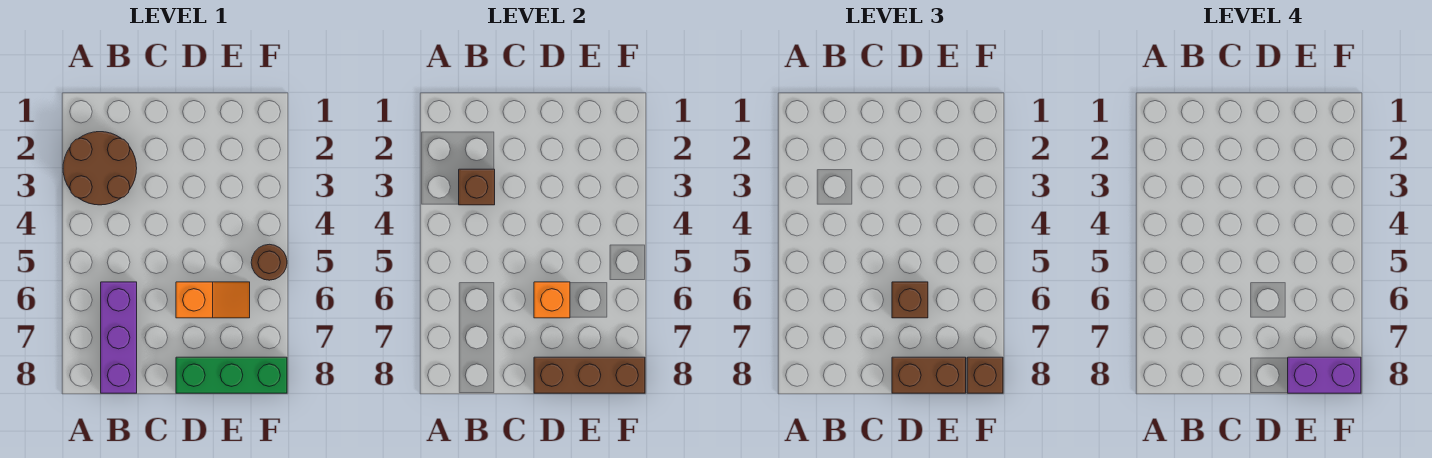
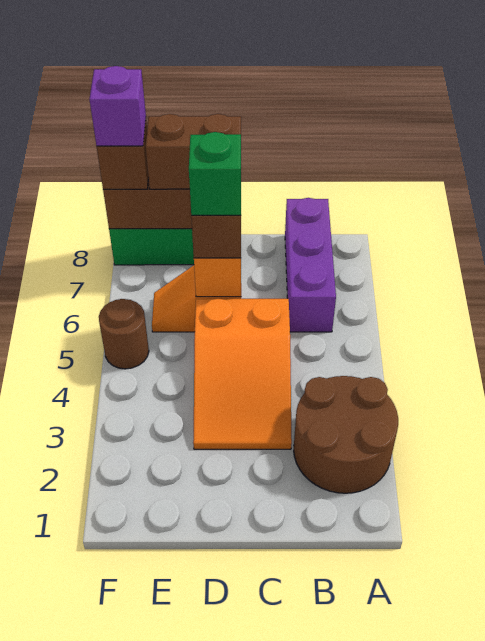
brown 1x1 brick [459,169,495,205] -> none
none -> orange 2x3 slope [193,299,292,449]
none -> green 1x1 brick [189,132,241,215]
purple 1x2 brick [1288,357,1361,393] -> purple 1x1 brick [90,66,146,146]

